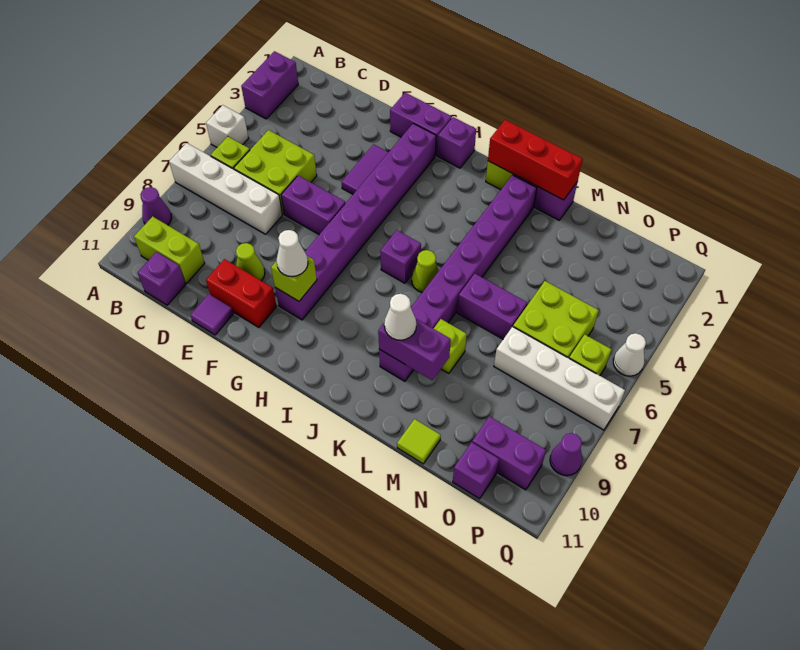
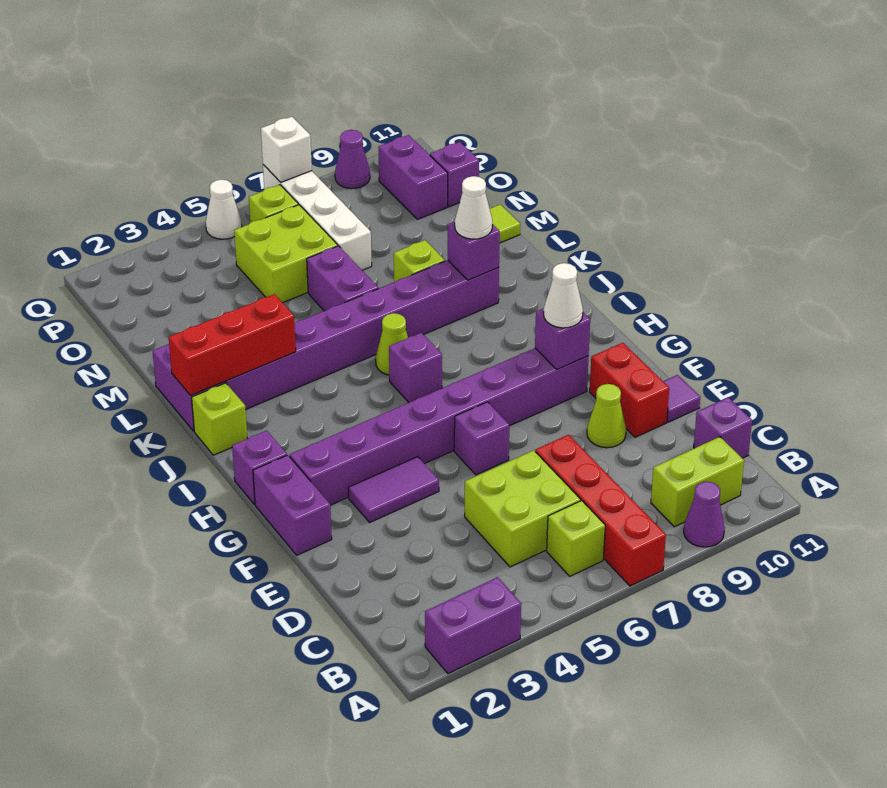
white 1x1 brick [206,105,249,147] -> white 1x1 brick moved to [261,117,312,182]
white 1x4 brick [169,143,282,234] -> red 1x4 brick [535,435,666,586]
lime 1x2 brick [134,216,205,283] -> lime 1x2 brick turned to [651,437,744,527]
purple 1x2 brick [281,176,346,234] -> purple 1x1 brick [454,402,509,475]
lime 1x1 brick [271,256,317,301] -> purple 1x1 brick [535,308,590,369]
red 1x3 brick [488,120,583,200] -> red 1x3 brick turned to [169,294,296,395]
purple 1x2 brick [378,319,451,380] -> purple 1x1 brick [448,221,500,280]

